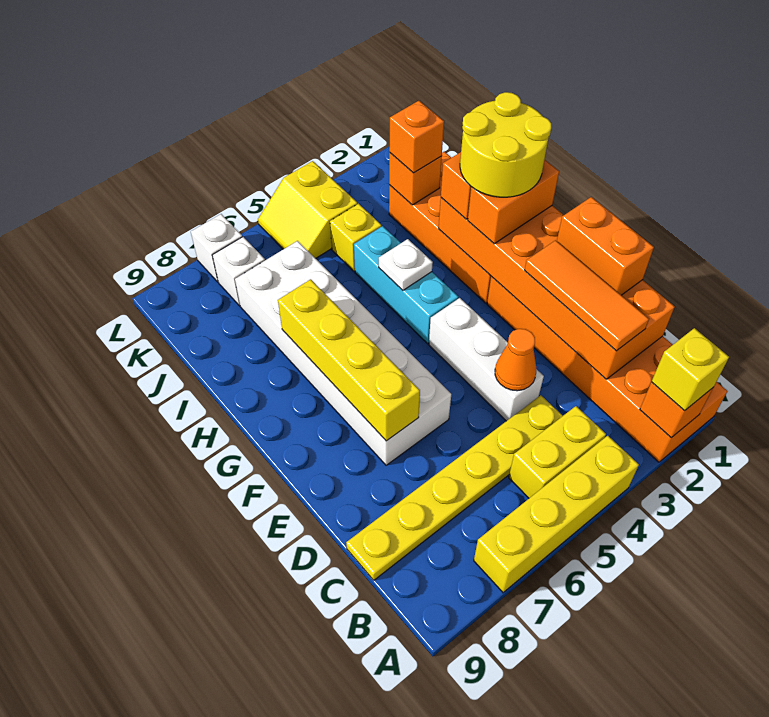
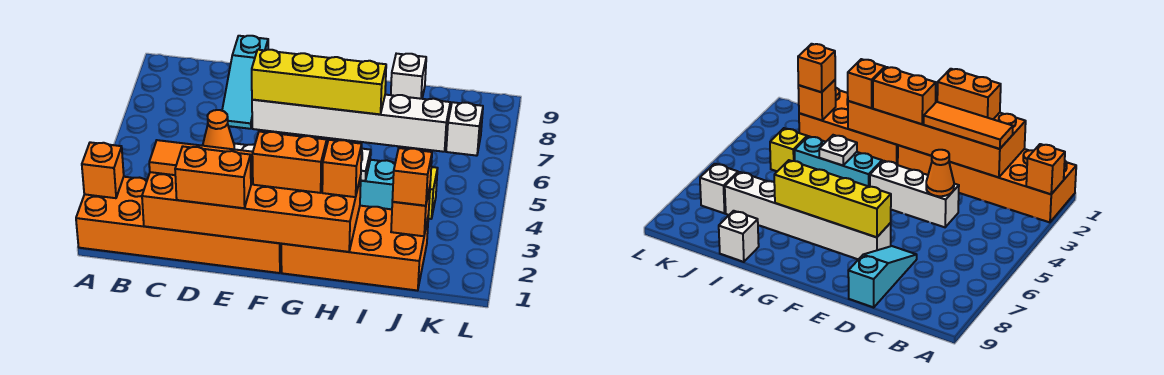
yellow 1x1 brick [652,328,729,411] -> none
yellow 1x4 brick [474,436,639,593] -> none
yellow 1x2 brick [509,406,606,498] -> none
yellow 1x6 plate [346,395,563,580] -> none
none -> cyan 1x3 slope [222,36,268,129]
white 2x6 brick [235,241,451,465] -> white 1x6 brick [252,95,450,152]
orange 1x2 brick [468,160,559,244] -> orange 1x2 brick turned to [252,132,327,193]
yellow 2x2 round brick [460,92,551,197] -> none
yellow 2x2 slope [258,161,358,258] -> none
white 1x1 brick [191,214,242,282] -> white 1x1 brick moved to [391,54,426,99]

